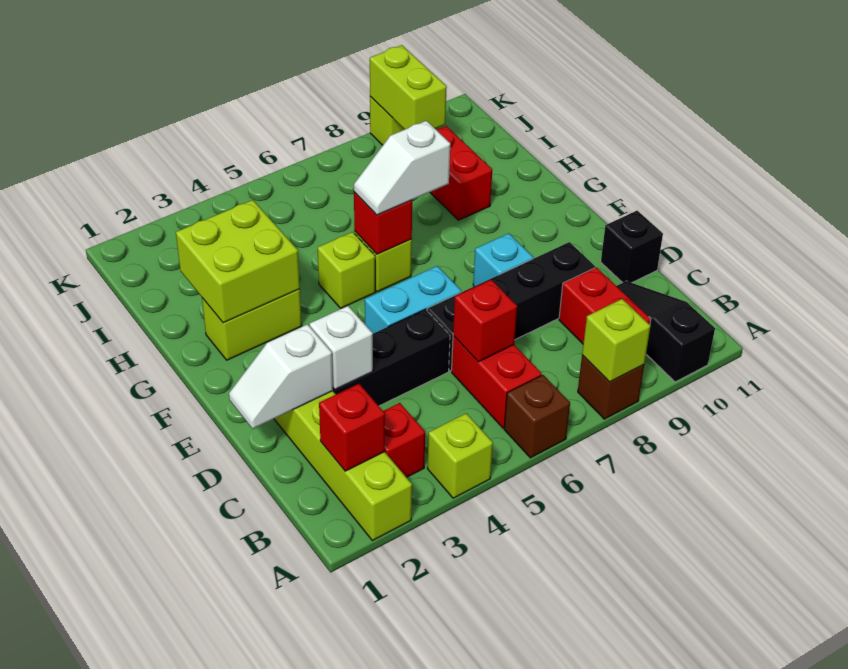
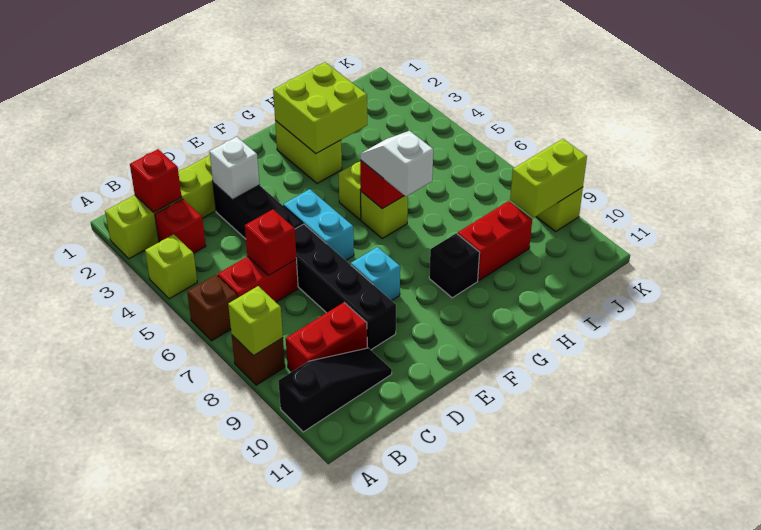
white 1x2 slope [229,324,333,429] -> none
black 1x1 brick [601,211,663,283] -> black 1x1 brick moved to [429,233,480,298]

